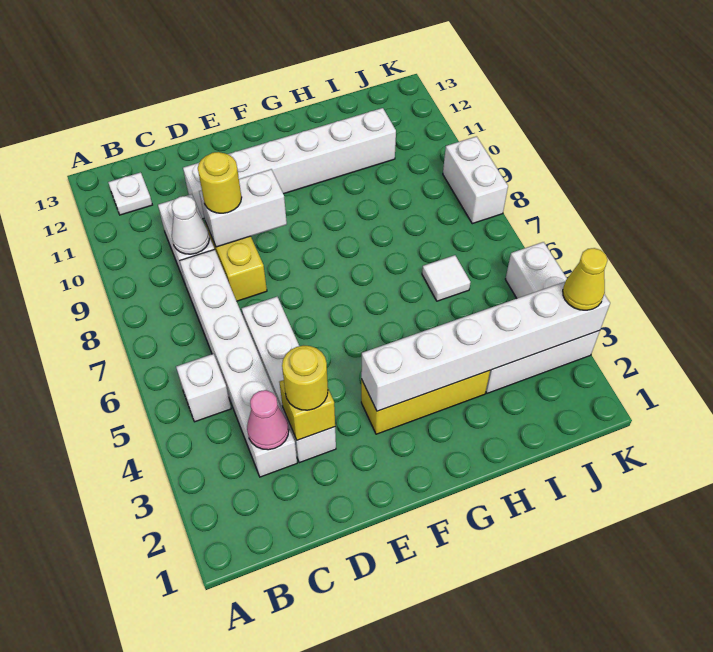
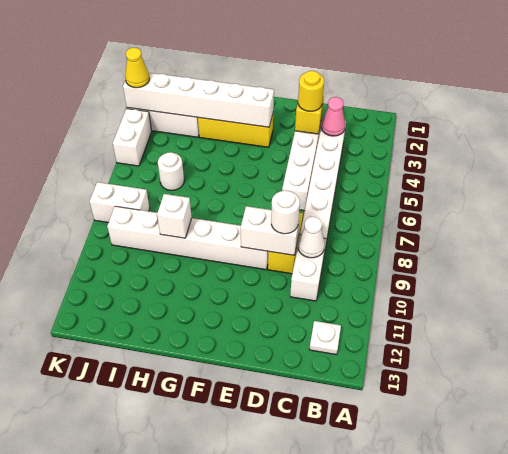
white 1x1 brick [176,354,231,422] -> white 1x1 brick moved to [157,194,192,238]
yellow 1x1 round brick [198,152,242,213] -> white 1x1 round brick [271,191,300,234]
white 1x6 brick [183,108,396,219] -> white 1x6 brick moved to [107,206,268,270]
white 1x1 tile [422,255,471,301] -> white 1x1 round brick [158,152,184,190]
white 1x2 brick [443,136,508,224] -> white 1x2 brick turned to [90,182,150,223]

